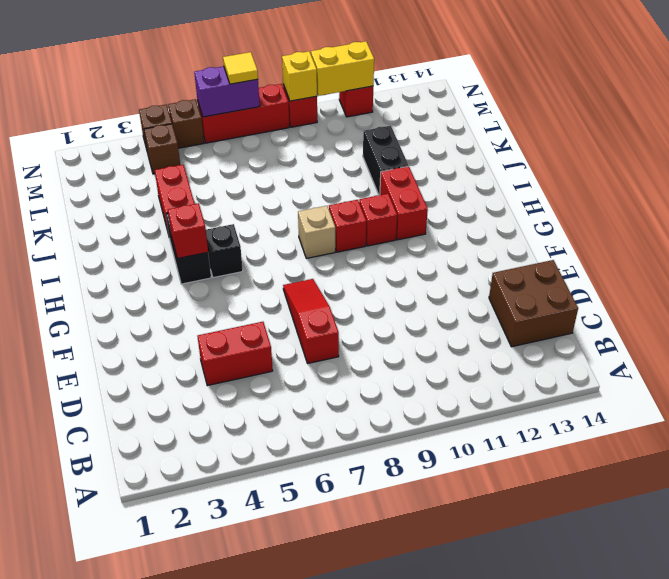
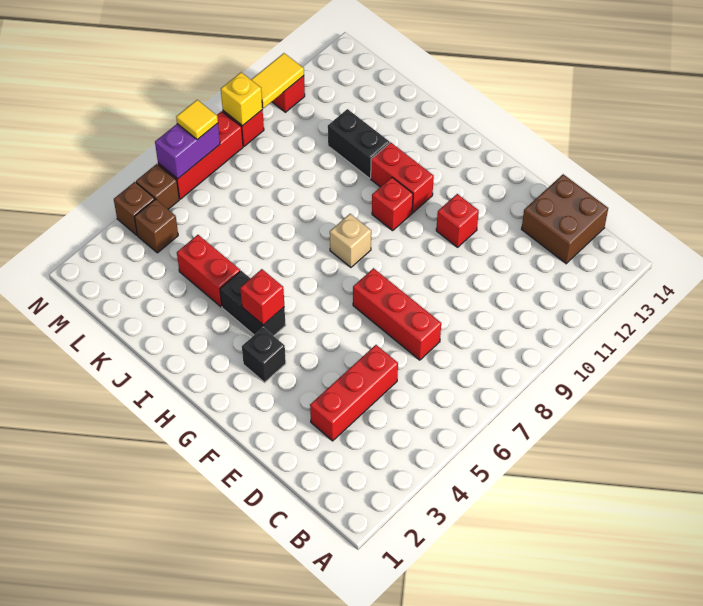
red 1x2 brick [198,322,273,386] -> red 1x3 brick [310,345,398,441]
red 1x3 slope [283,279,339,363] -> red 1x3 brick [353,268,441,360]
black 1x1 brick [206,224,243,278] -> black 1x1 brick moved to [242,327,286,382]
red 1x1 brick [329,200,366,252] -> red 1x1 brick moved to [436,194,479,247]
yellow 1x2 brick [311,41,374,96] -> yellow 1x2 tile [251,53,304,108]

